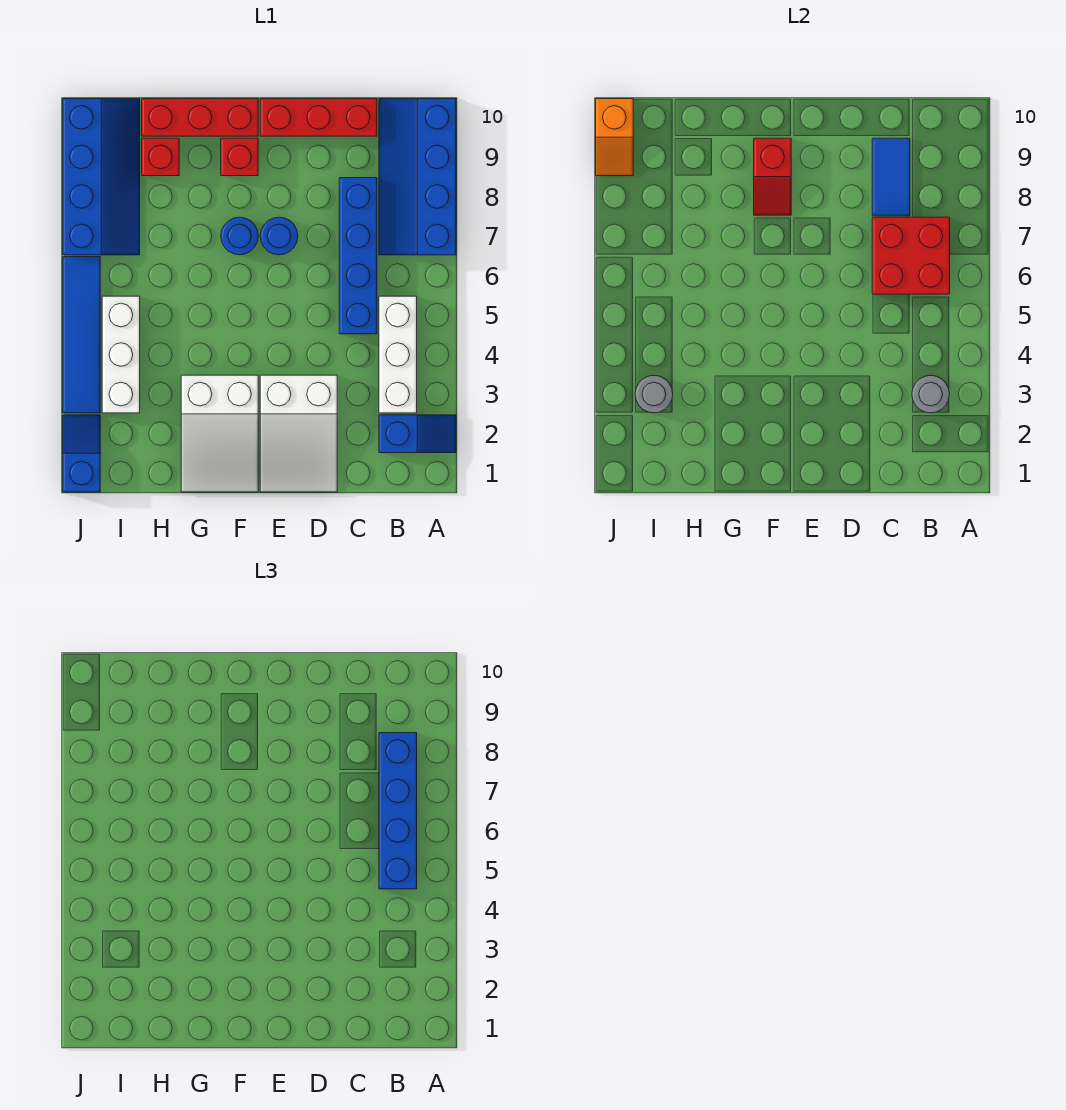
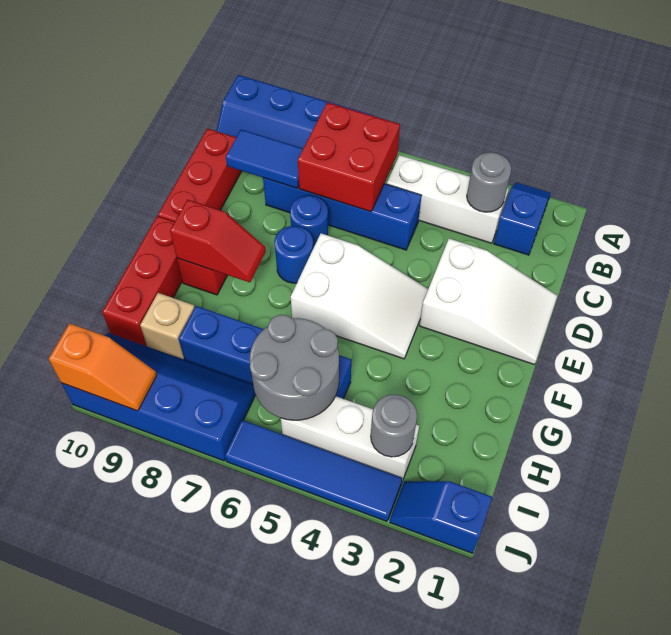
blue 1x4 brick [379,733,417,889] -> blue 1x4 brick moved to [179,306,351,399]
white 2x3 slope [181,375,258,492] -> white 2x3 slope moved to [291,233,428,359]
blue 1x1 round brick [221,217,258,255] -> blue 1x1 round brick moved to [290,195,328,248]
none -> grey 2x2 round brick [250,315,339,420]
red 1x1 brick [142,138,179,176] -> tan 1x1 brick [140,293,195,359]

